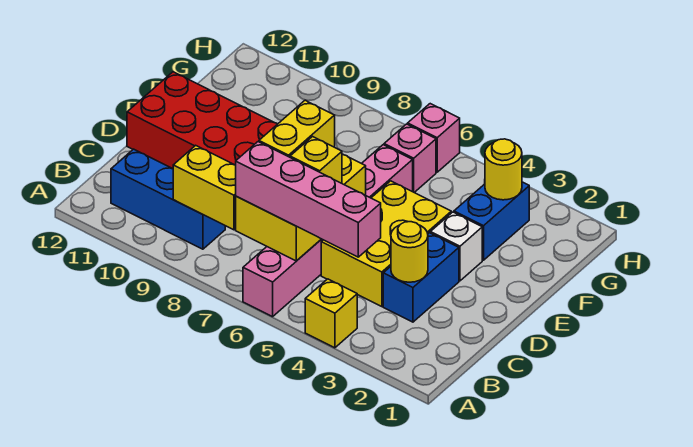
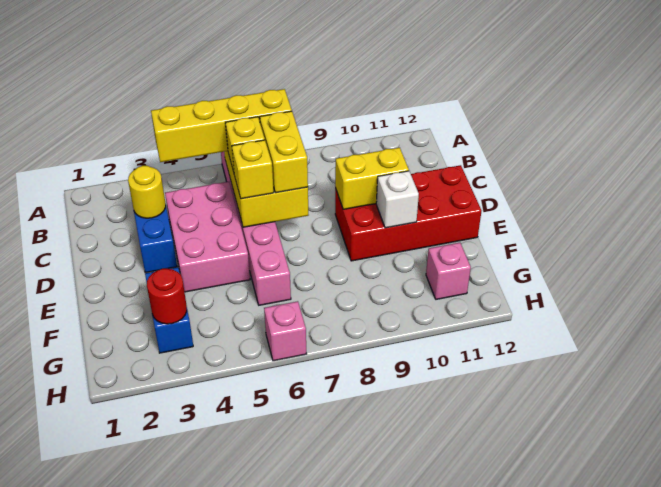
yellow 1x1 brick [305,279,357,348] -> yellow 1x1 brick moved to [232,140,274,199]
pink 1x4 brick [236,142,381,257] -> yellow 1x4 brick [151,89,292,162]
yellow 1x2 brick [173,145,236,230] -> yellow 1x2 brick moved to [335,148,409,209]
blue 1x3 brick [111,149,225,249] -> none
yellow 2x3 brick [321,181,451,307] -> pink 2x3 brick [165,182,250,292]
white 1x1 brick [430,212,482,281] -> white 1x1 brick moved to [376,171,419,228]
yellow 1x1 round brick [485,139,522,200] -> red 1x1 round brick [147,269,187,324]
pink 1x1 brick [384,124,436,192] -> pink 1x1 brick moved to [426,243,471,299]

